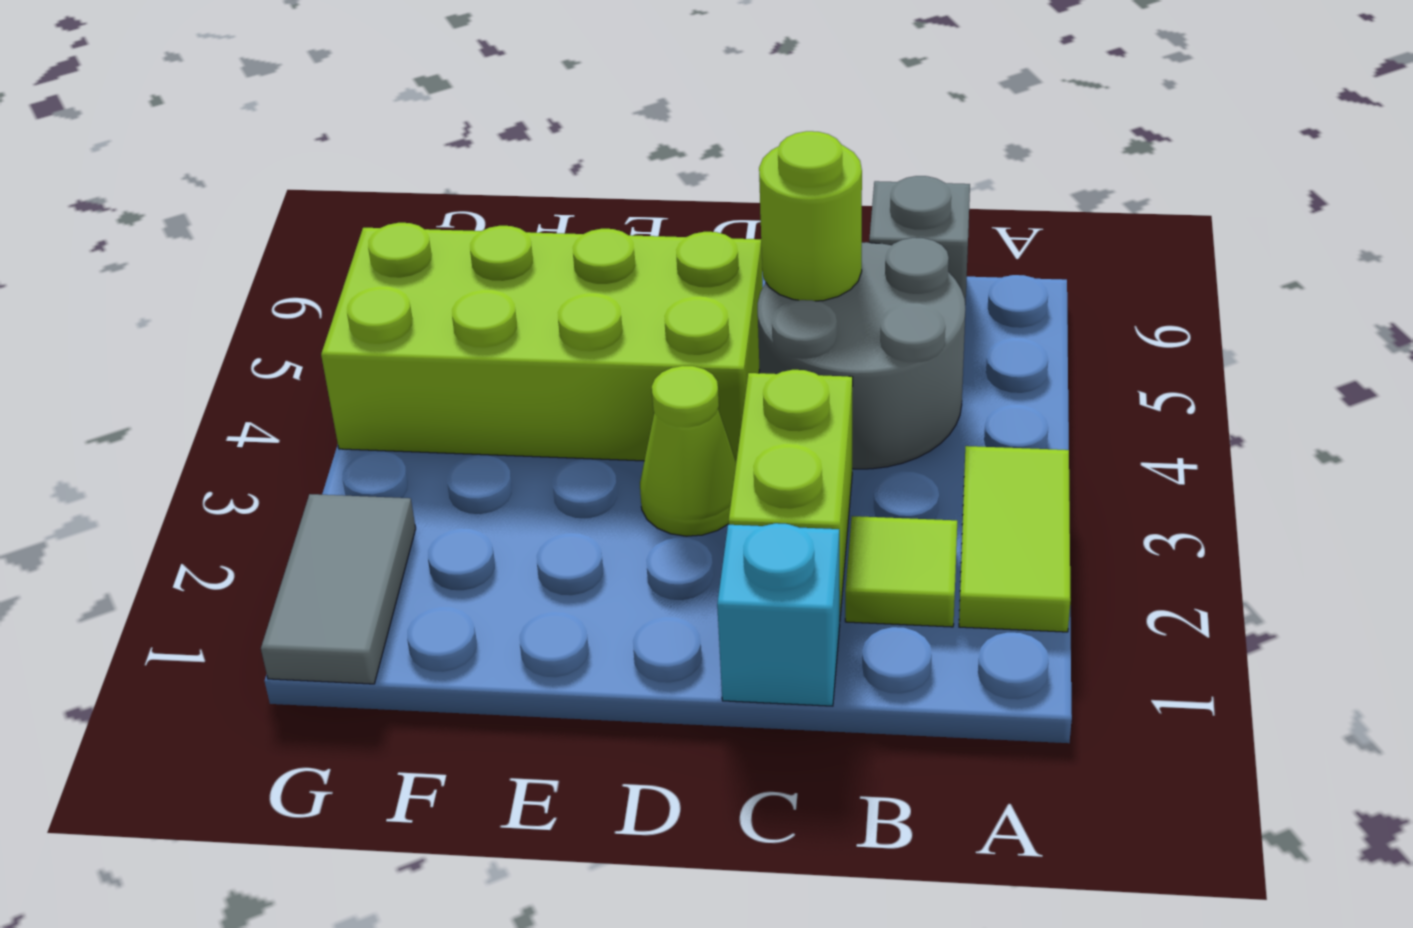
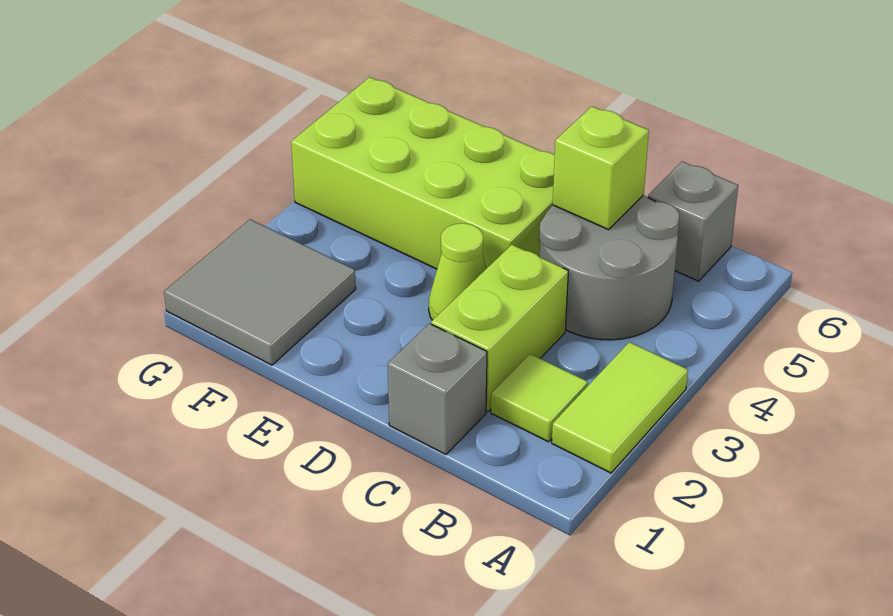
cyan 1x1 brick [717,523,840,706] -> grey 1x1 brick [388,324,487,455]
lime 1x1 round brick [759,131,862,301] -> lime 1x1 brick [553,106,649,230]
grey 1x2 tile [261,494,416,684] -> grey 2x2 tile [164,219,356,365]

